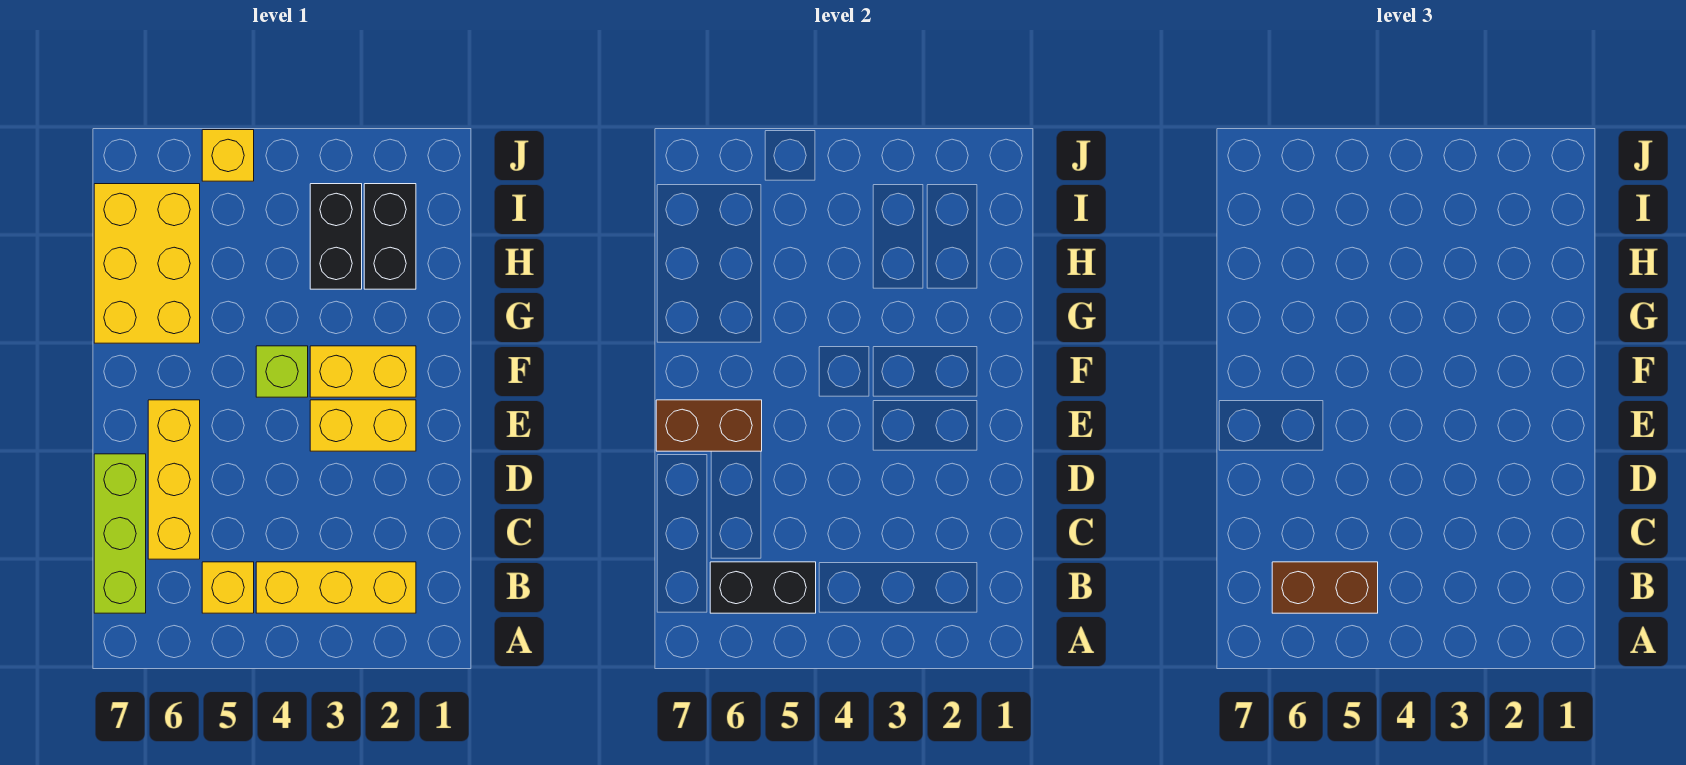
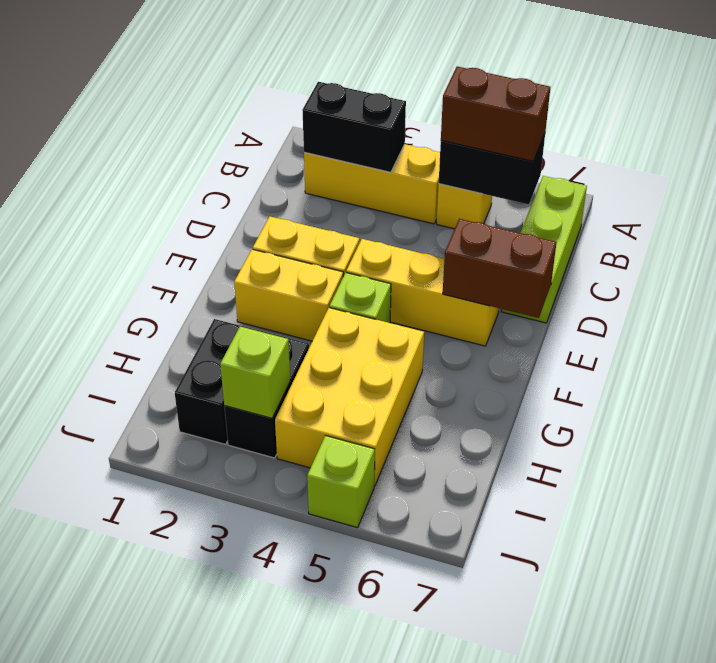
none -> black 1x2 brick [302,82,406,172]
yellow 1x3 brick [148,400,200,559] -> yellow 1x3 brick turned to [346,239,499,346]
yellow 2x3 brick [94,184,200,343] -> yellow 2x3 brick moved to [275,308,424,486]
none -> lime 1x1 brick [220,327,290,418]
yellow 1x1 brick [202,130,254,181] -> lime 1x1 brick [307,436,375,528]

